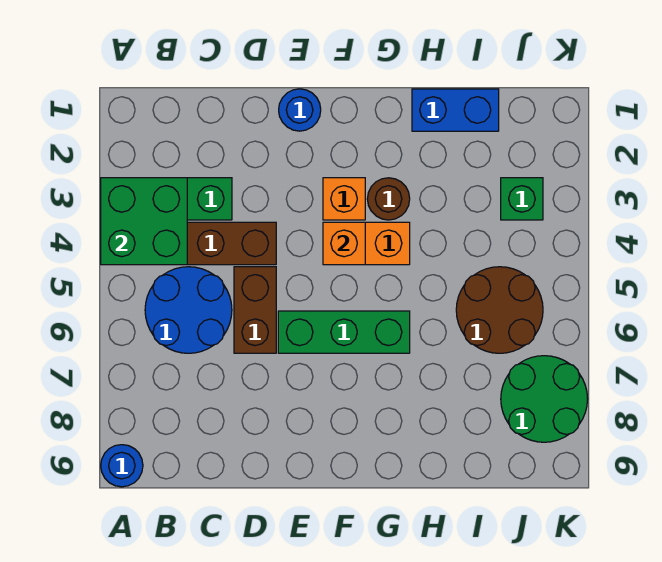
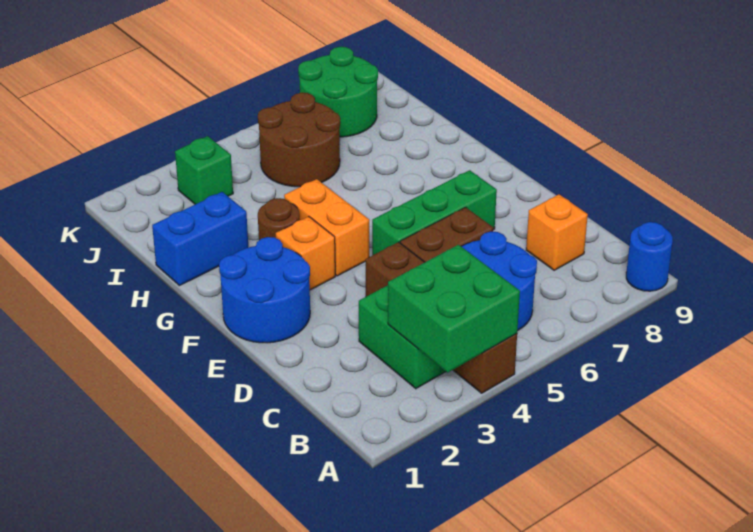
blue 1x1 round brick [279,89,321,131] -> blue 2x2 round brick [219,237,310,343]
green 1x3 brick [278,311,410,353] -> green 1x3 brick turned to [372,170,497,255]
orange 1x1 brick [323,222,365,265] -> orange 1x1 brick moved to [526,194,588,270]
blue 1x2 brick [412,89,499,131] -> blue 1x2 brick turned to [152,192,248,286]

